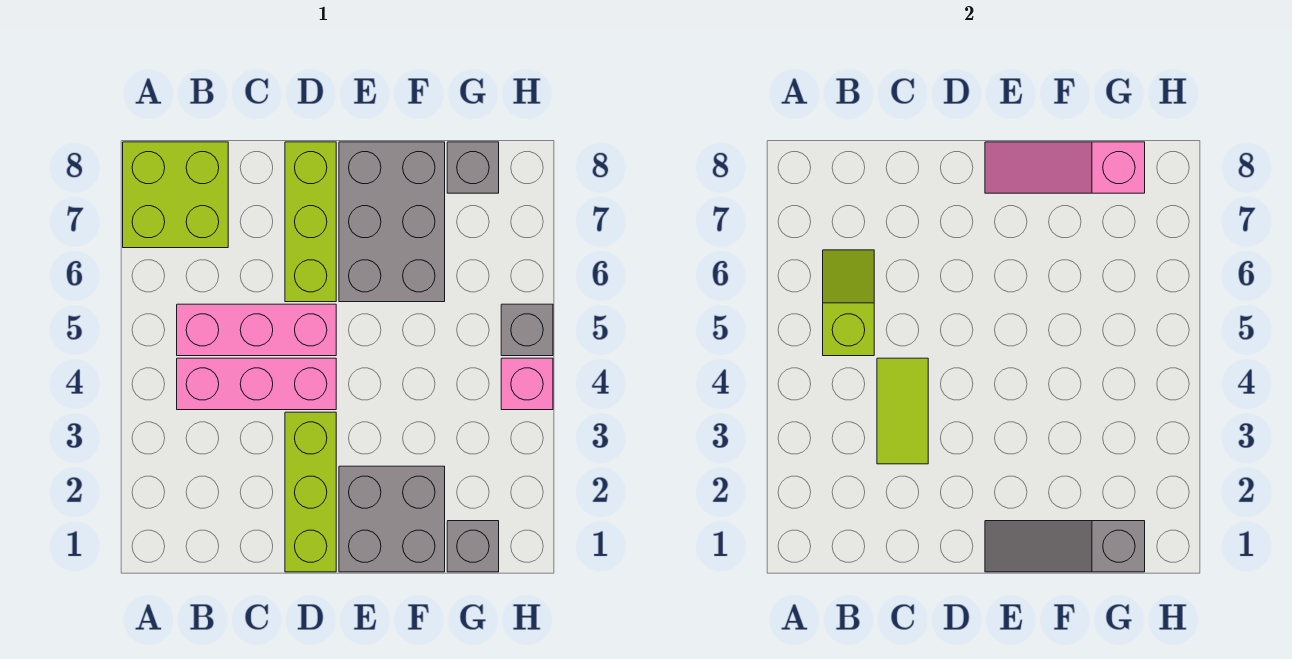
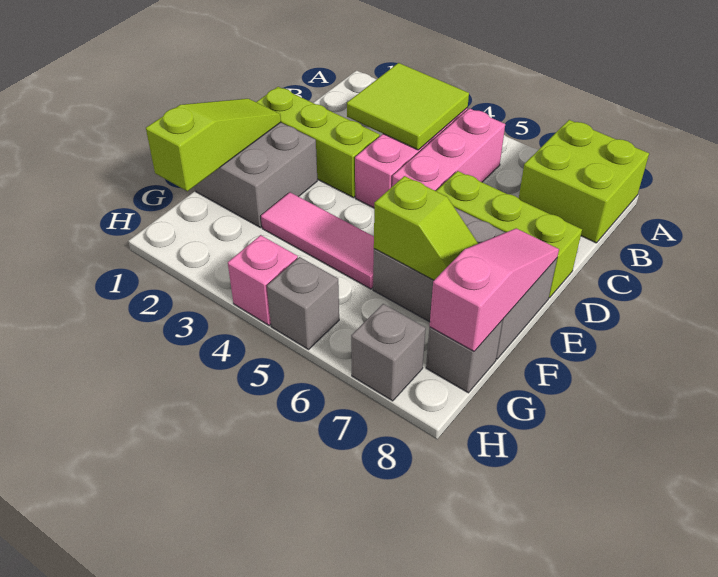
lime 1x2 slope [823,250,874,356] -> lime 1x2 slope moved to [374,176,478,280]
lime 1x2 tile [877,358,928,464] -> lime 2x2 tile [347,63,469,150]
grey 1x3 slope [985,521,1145,572] -> lime 1x3 slope [146,99,281,191]
none -> pink 1x3 tile [261,192,374,289]
grey 1x1 brick [447,521,499,572] -> grey 1x1 brick moved to [351,304,426,401]

